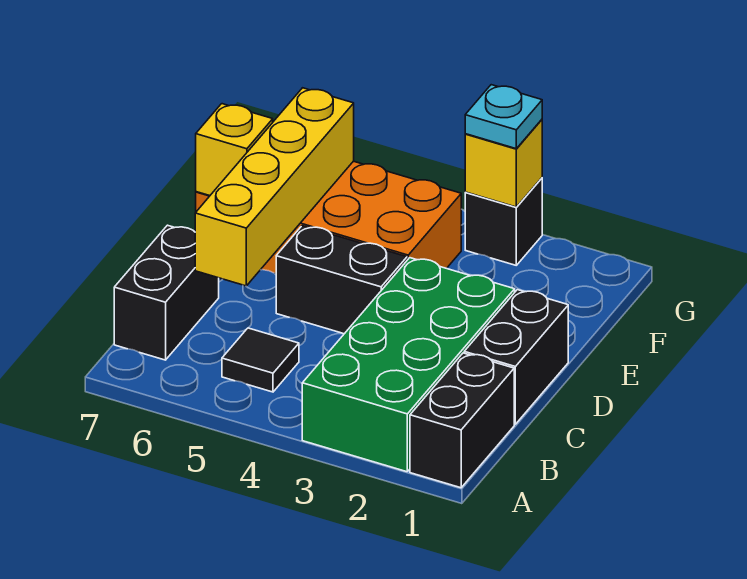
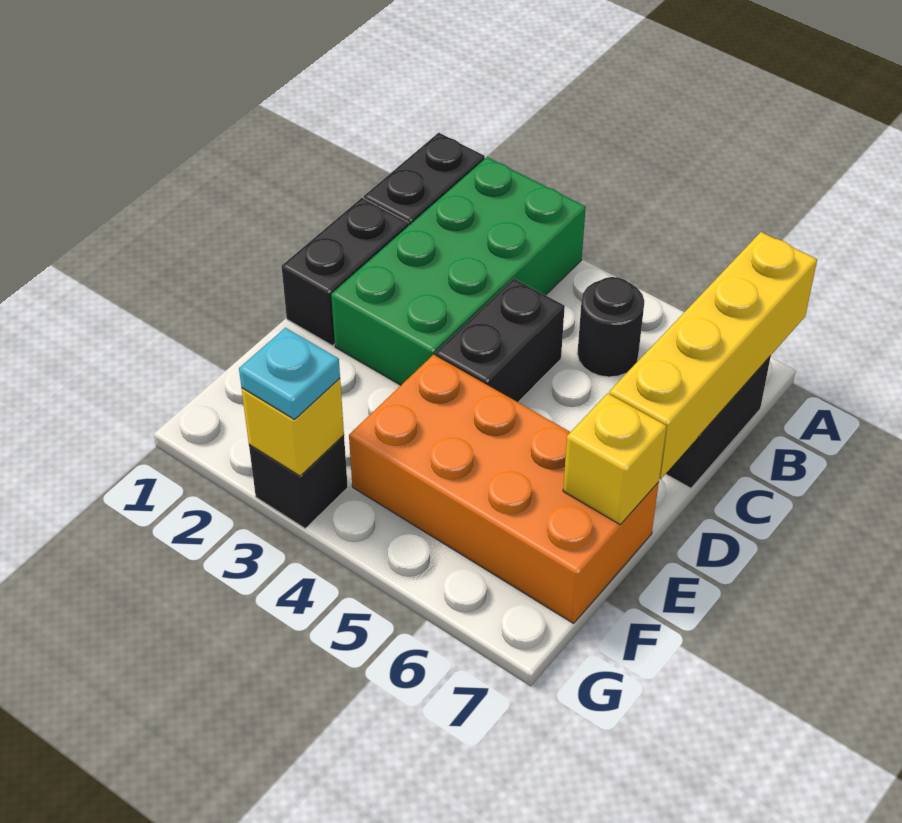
black 1x1 tile [222,328,299,392] -> black 1x1 round brick [577,277,645,377]
yellow 1x4 brick [195,88,354,286] -> yellow 1x4 brick moved to [609,232,817,479]
black 1x2 brick [276,226,407,334] -> black 1x2 brick turned to [435,279,565,402]

